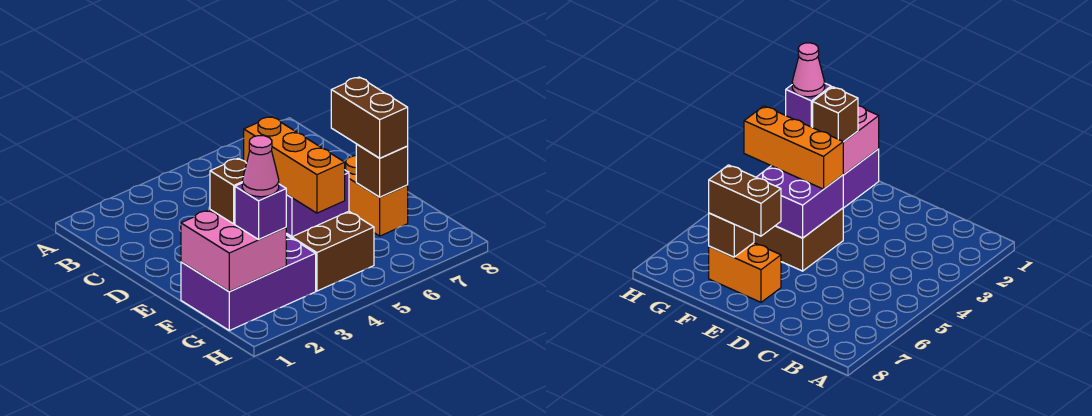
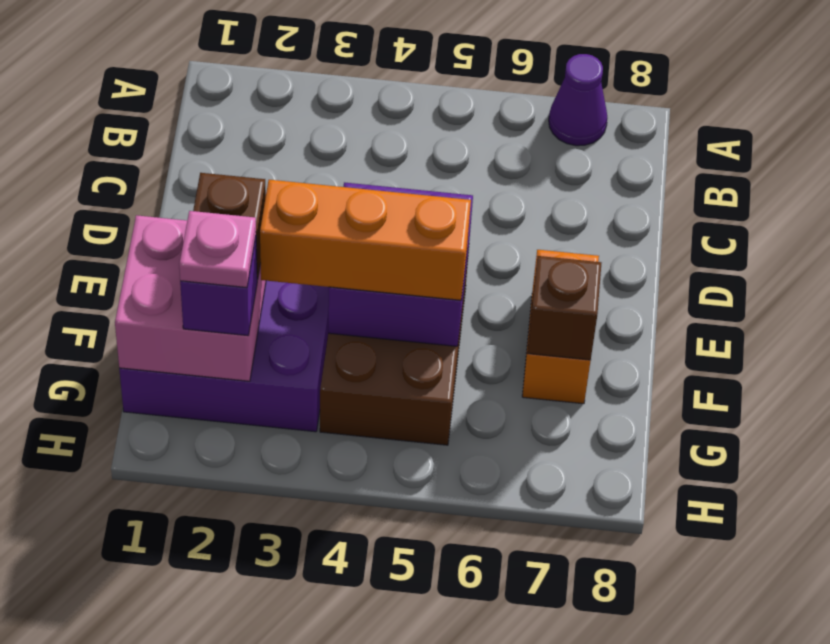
none -> purple 1x1 cone [549,54,607,146]
orange 1x3 brick [244,117,345,213] -> orange 1x3 brick turned to [260,180,471,300]
brown 1x2 brick [331,77,408,158] -> none
pink 1x1 cone [242,136,279,197] -> pink 1x1 plate [179,211,256,288]

